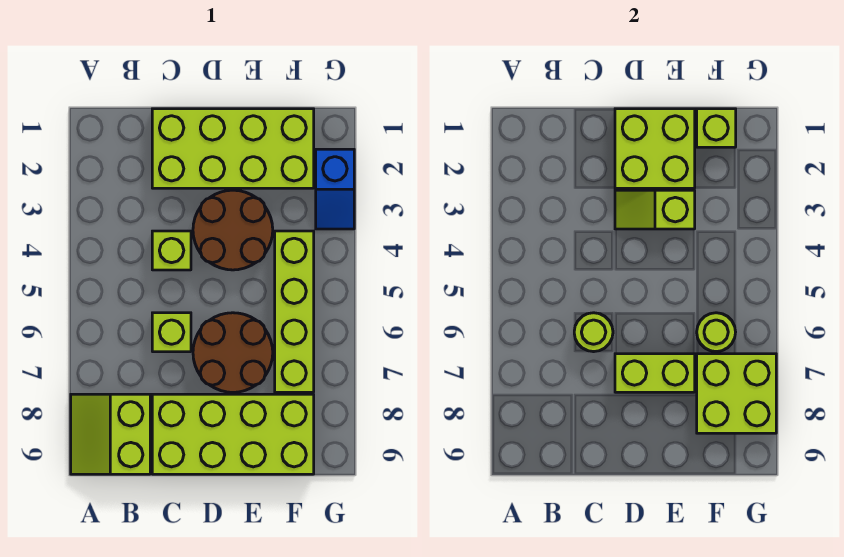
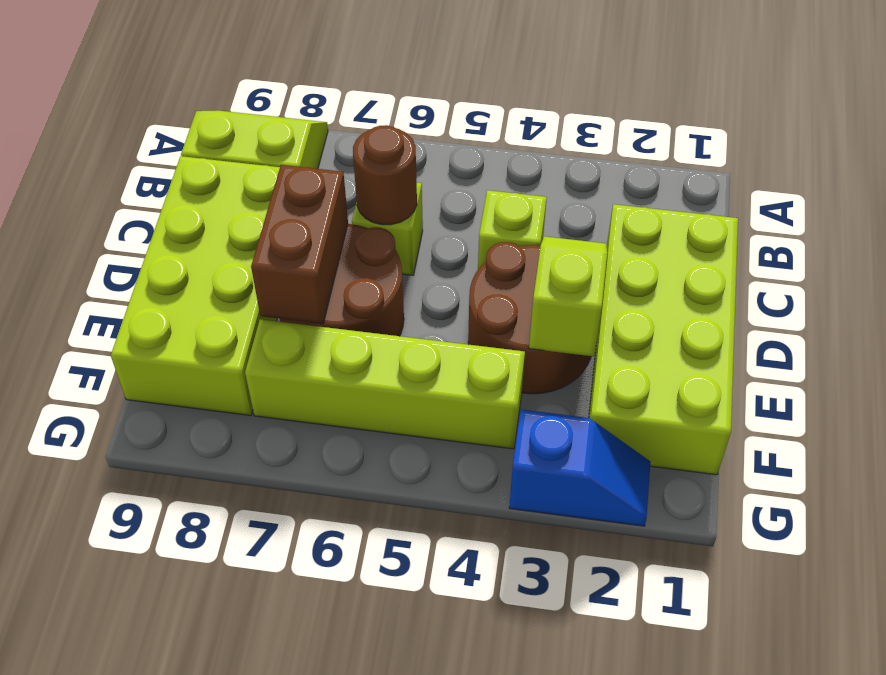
lime 1x1 round brick [574,313,613,352] -> brown 1x1 round brick [353,125,417,225]
lime 2x2 brick [615,109,695,188] -> none
lime 1x2 brick [615,354,695,392] -> brown 1x2 brick [251,165,348,324]
lime 1x1 brick [697,109,736,147] -> none
lime 1x1 round brick [697,313,736,352] -> none
lime 2x2 brick [697,354,776,433] -> none
blue 1x2 slope [316,149,354,229] -> blue 1x2 slope turned to [509,410,651,526]

